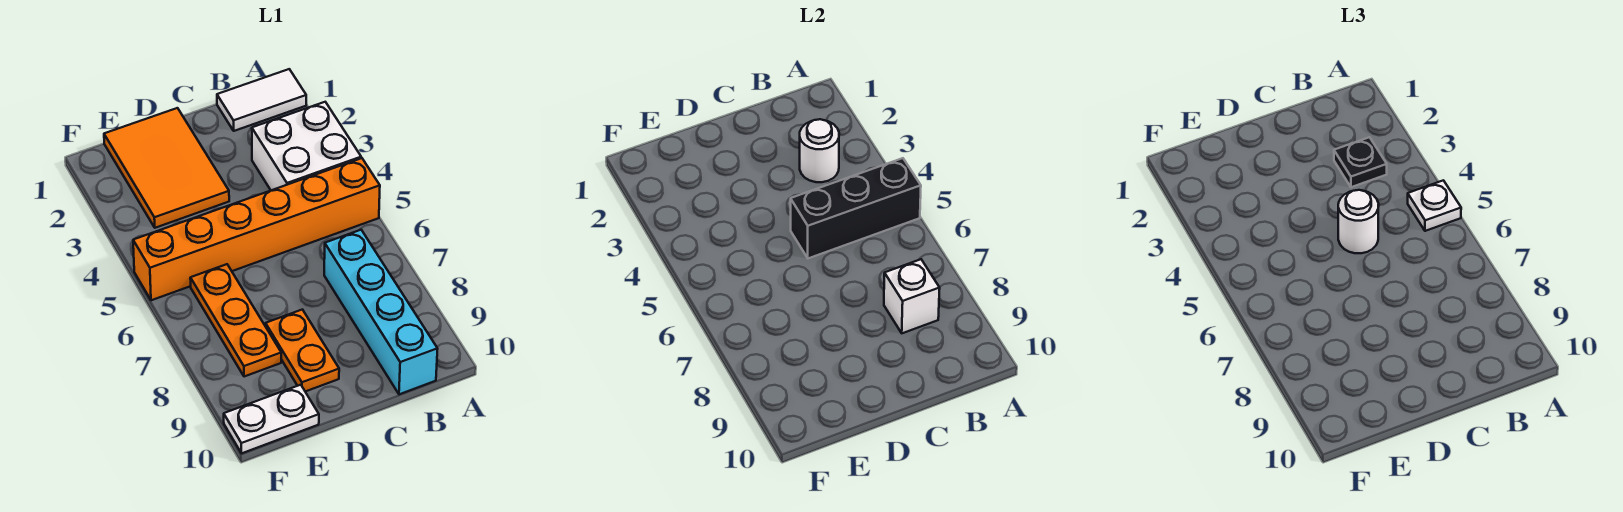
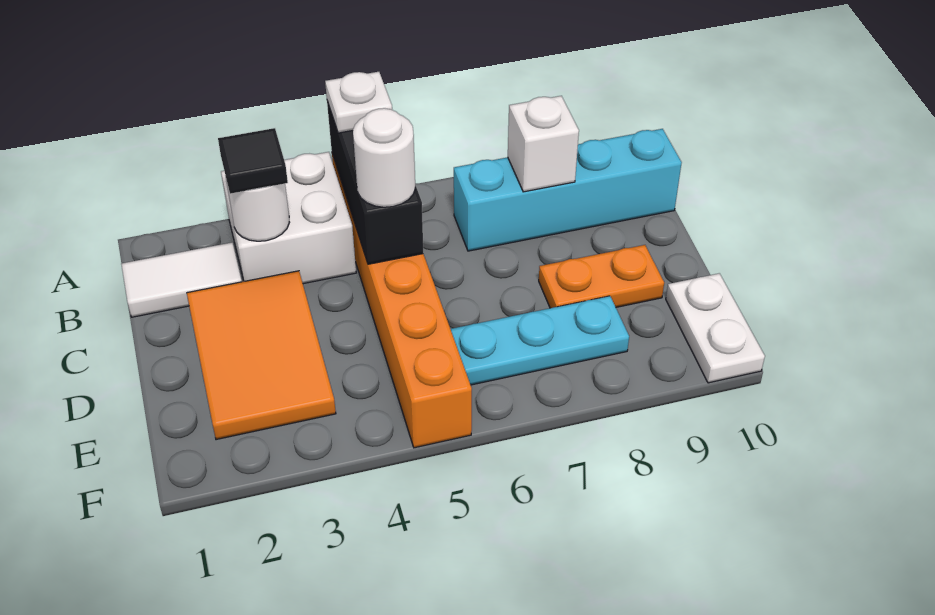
white 1x2 tile [217,69,306,131] -> white 1x2 tile turned to [121,243,242,317]
black 1x1 plate [1334,137,1387,187] -> black 1x1 tile [218,128,288,194]
orange 2x3 tile [104,108,229,228] -> orange 2x3 tile turned to [187,271,336,440]
orange 1x3 plate [190,264,281,377] -> cyan 1x3 plate [451,296,629,385]

